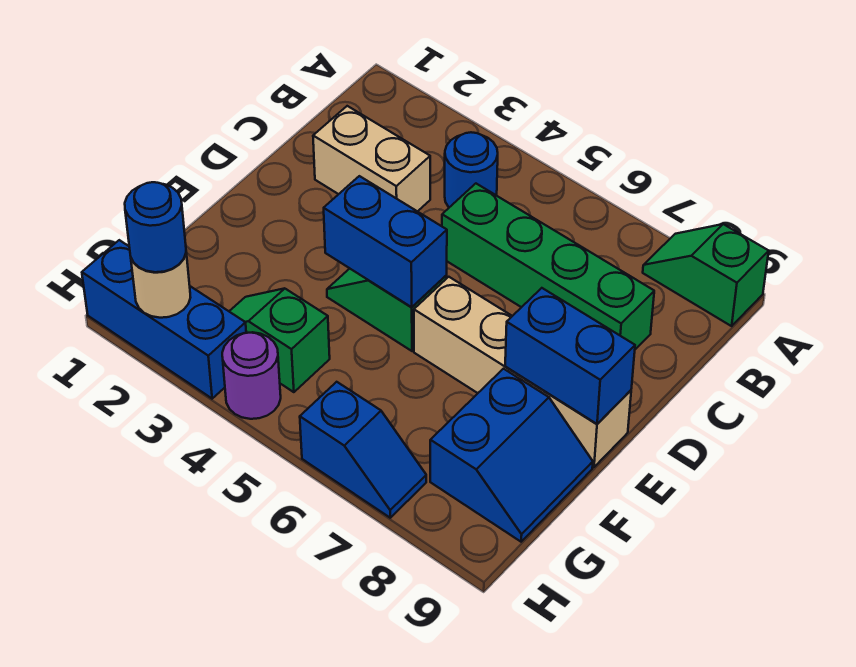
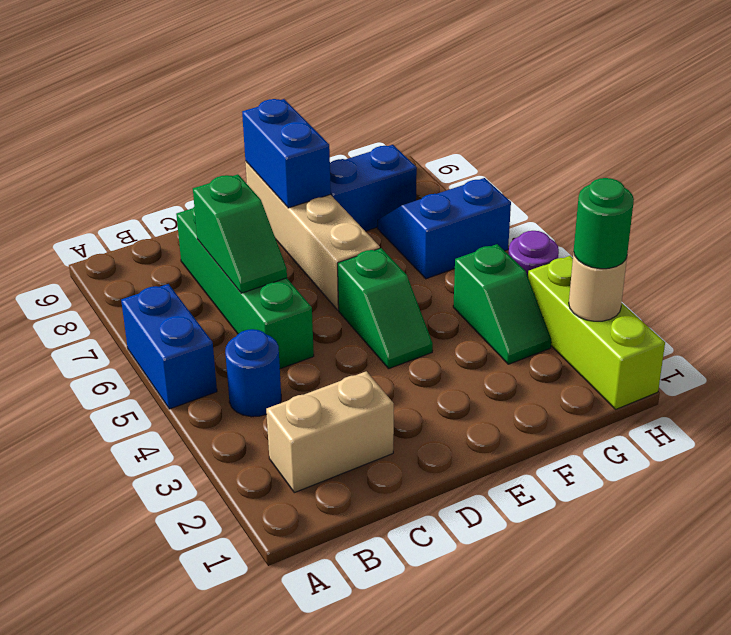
green 1x2 slope [643,224,769,326] -> green 1x2 slope moved to [193,174,287,293]
tan 1x2 brick [313,106,430,212] -> tan 1x2 brick turned to [266,371,394,493]
blue 1x2 brick [324,176,447,307] -> blue 1x2 brick moved to [121,284,217,409]
blue 1x3 brick [82,240,246,399] -> lime 1x3 brick [528,256,665,409]
blue 1x1 round brick [125,182,186,272] -> green 1x1 round brick [574,178,634,269]
blue 1x2 slope [300,382,426,518] -> blue 2x2 slope [378,178,511,279]

